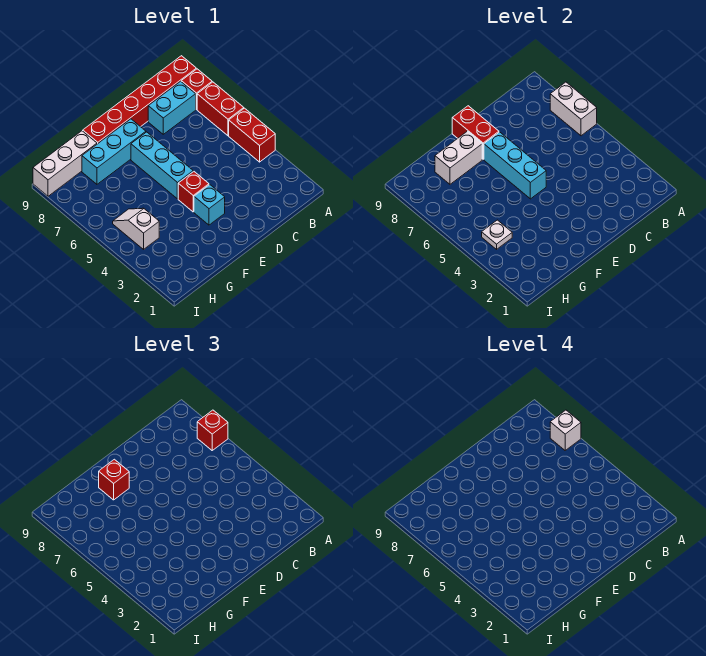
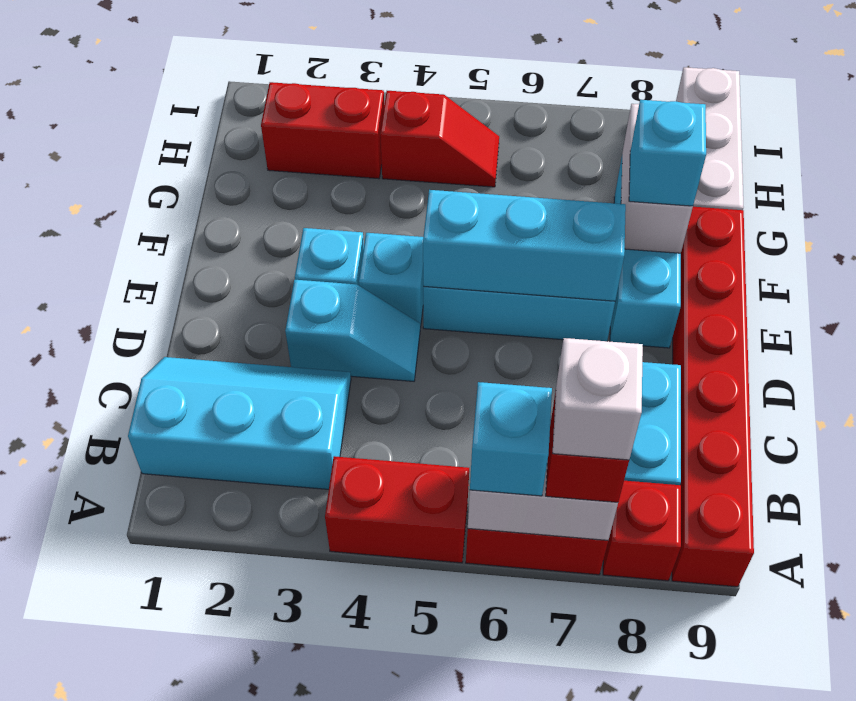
none -> cyan 1x1 brick [470,382,552,496]
none -> cyan 2x3 slope [128,357,351,489]
none -> cyan 1x2 slope [285,280,420,381]
red 1x1 brick [178,172,209,212] -> cyan 1x1 brick [359,233,423,328]
red 1x2 brick [452,106,499,159] -> red 1x2 brick moved to [261,82,384,179]
red 1x1 brick [99,459,129,500] -> cyan 1x1 brick [629,100,706,206]
white 1x2 slope [113,208,159,249] -> red 1x2 slope [380,91,499,187]
white 1x1 plate [482,220,512,249] -> none

